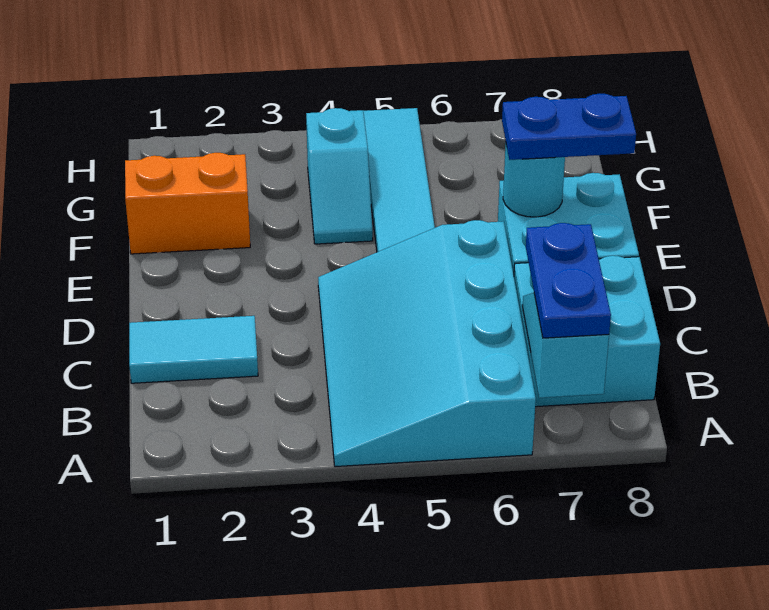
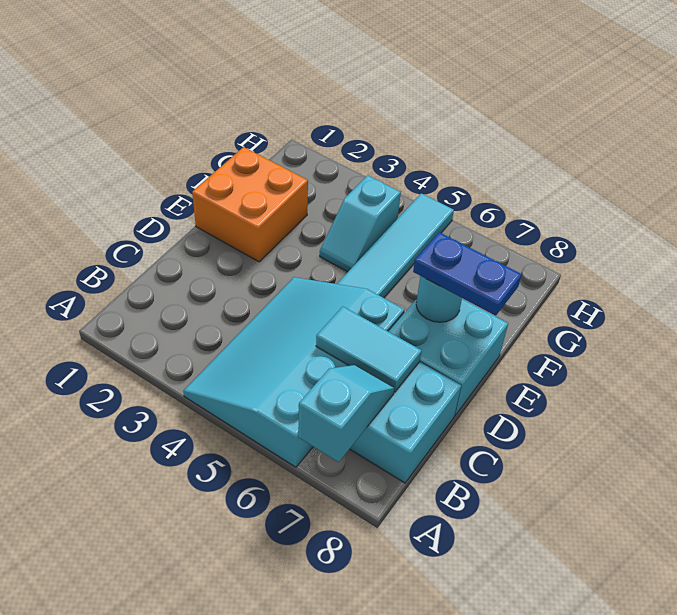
blue 1x2 plate [526,223,611,338] -> none
cyan 1x2 tile [129,316,258,383] -> cyan 1x2 tile moved to [316,307,422,392]
orange 1x2 brick [125,153,250,254] -> orange 2x2 brick [192,147,308,262]

